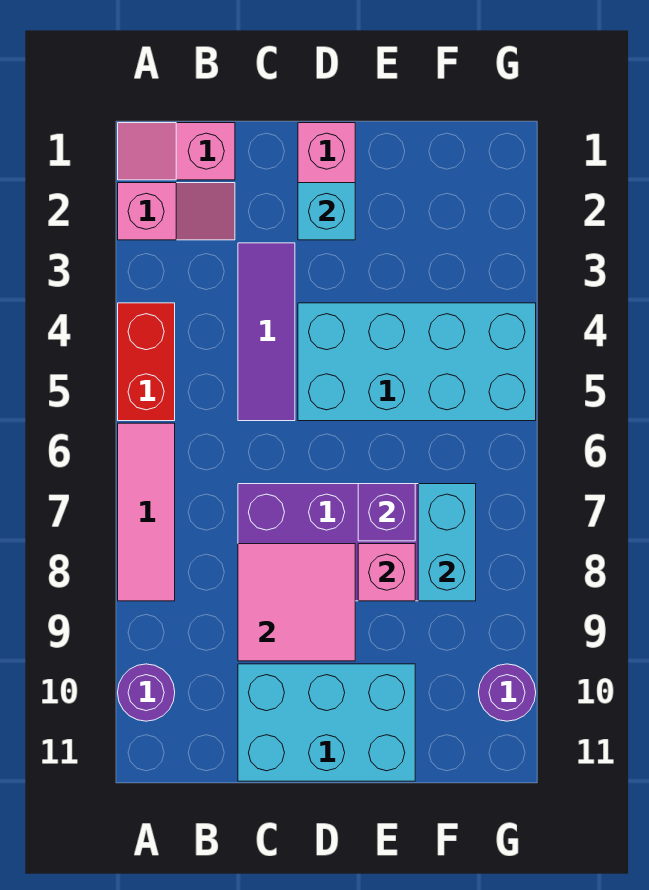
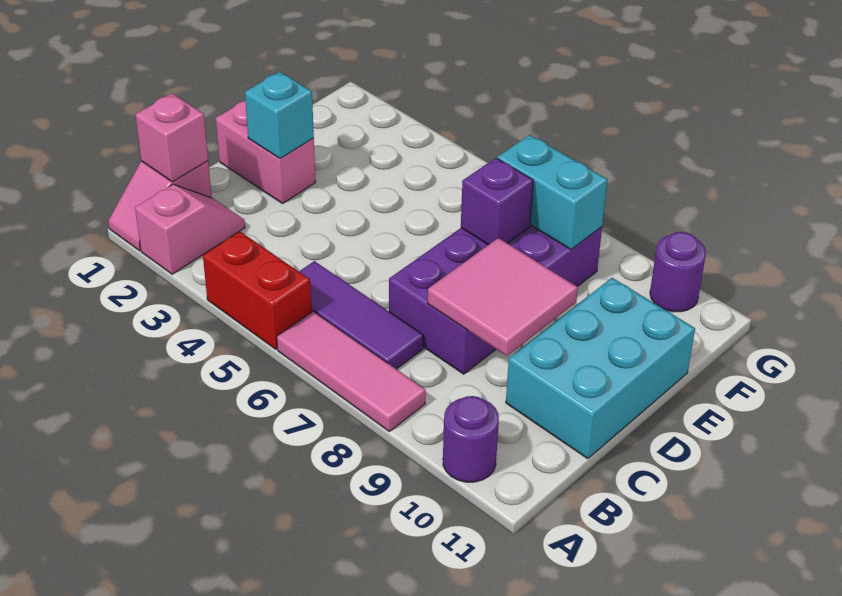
purple 1x3 tile [238,243,295,421] -> purple 1x3 tile moved to [299,261,423,369]
cyan 2x4 brick [298,303,536,421] -> none
pink 1x1 brick [358,544,415,601] -> pink 1x1 brick moved to [135,93,208,182]

